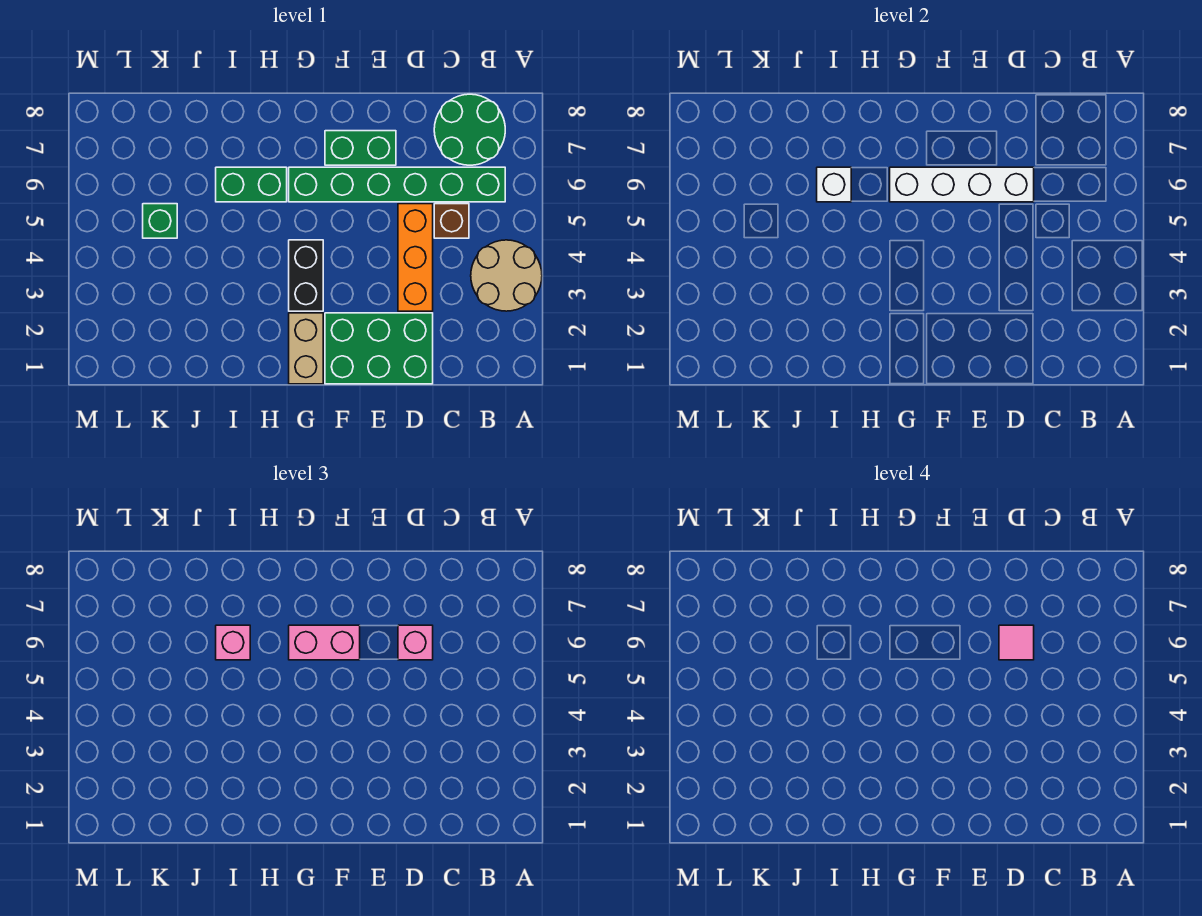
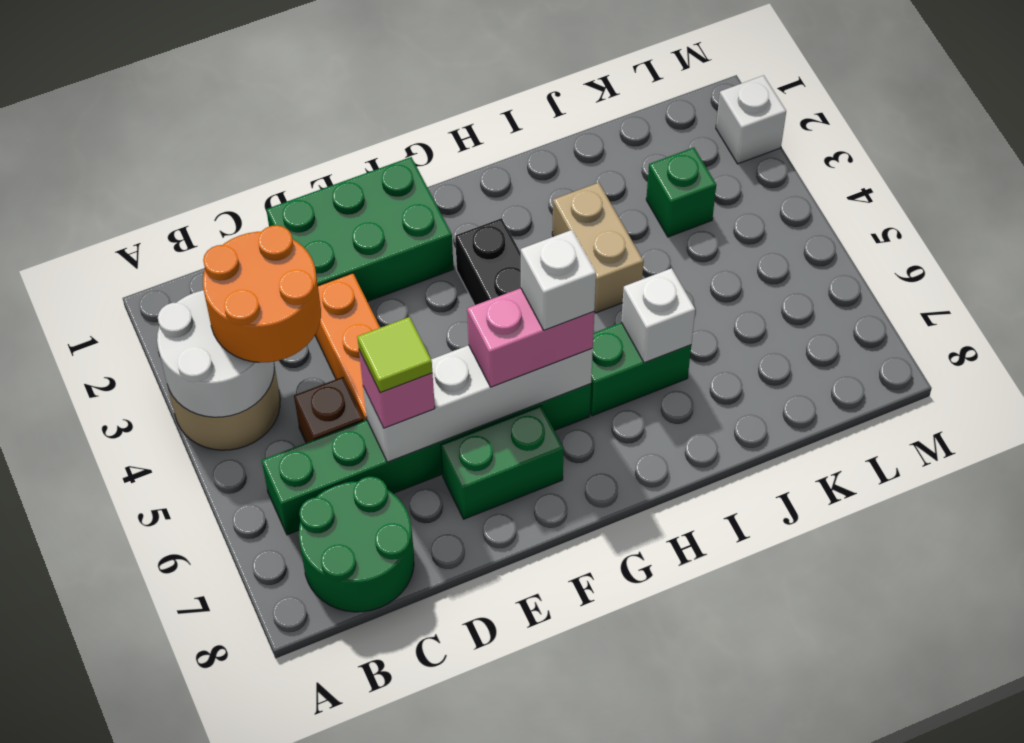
none -> white 2x2 round brick [157,290,274,417]
none -> orange 2x2 round brick [203,225,321,363]
pink 1x1 tile [999,625,1034,660] -> lime 1x1 tile [357,317,432,393]
tan 1x2 brick [289,313,323,384] -> tan 1x2 brick moved to [552,183,644,313]
none -> white 1x1 brick [521,230,596,330]
pink 1x1 brick [216,625,250,660] -> none
green 1x1 brick [143,204,177,238] -> green 1x1 brick moved to [646,148,716,237]
none -> white 1x1 brick [716,75,786,164]

